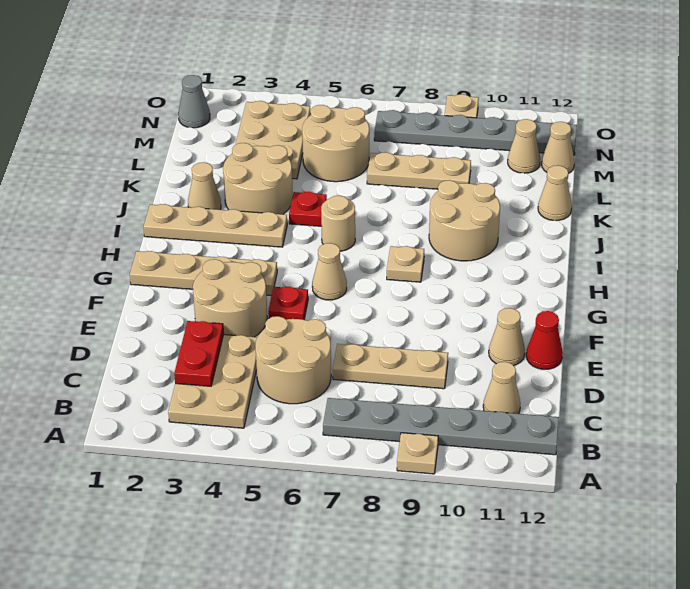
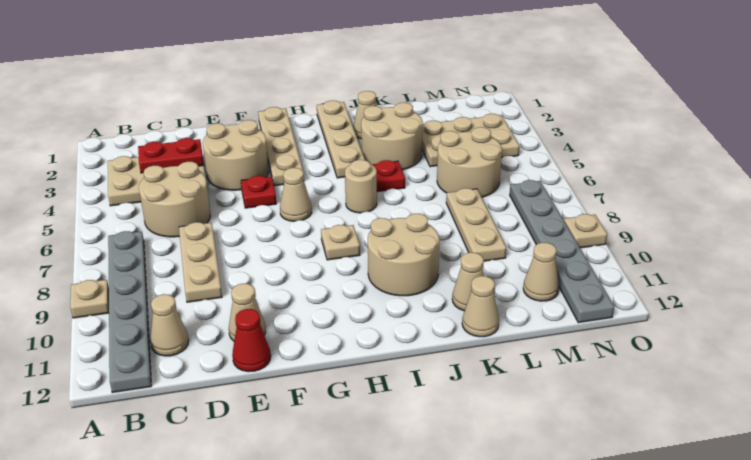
tan 1x1 cone [542,122,574,173] -> tan 1x1 cone moved to [452,252,484,311]
grey 1x1 cone [178,75,210,128] -> none

